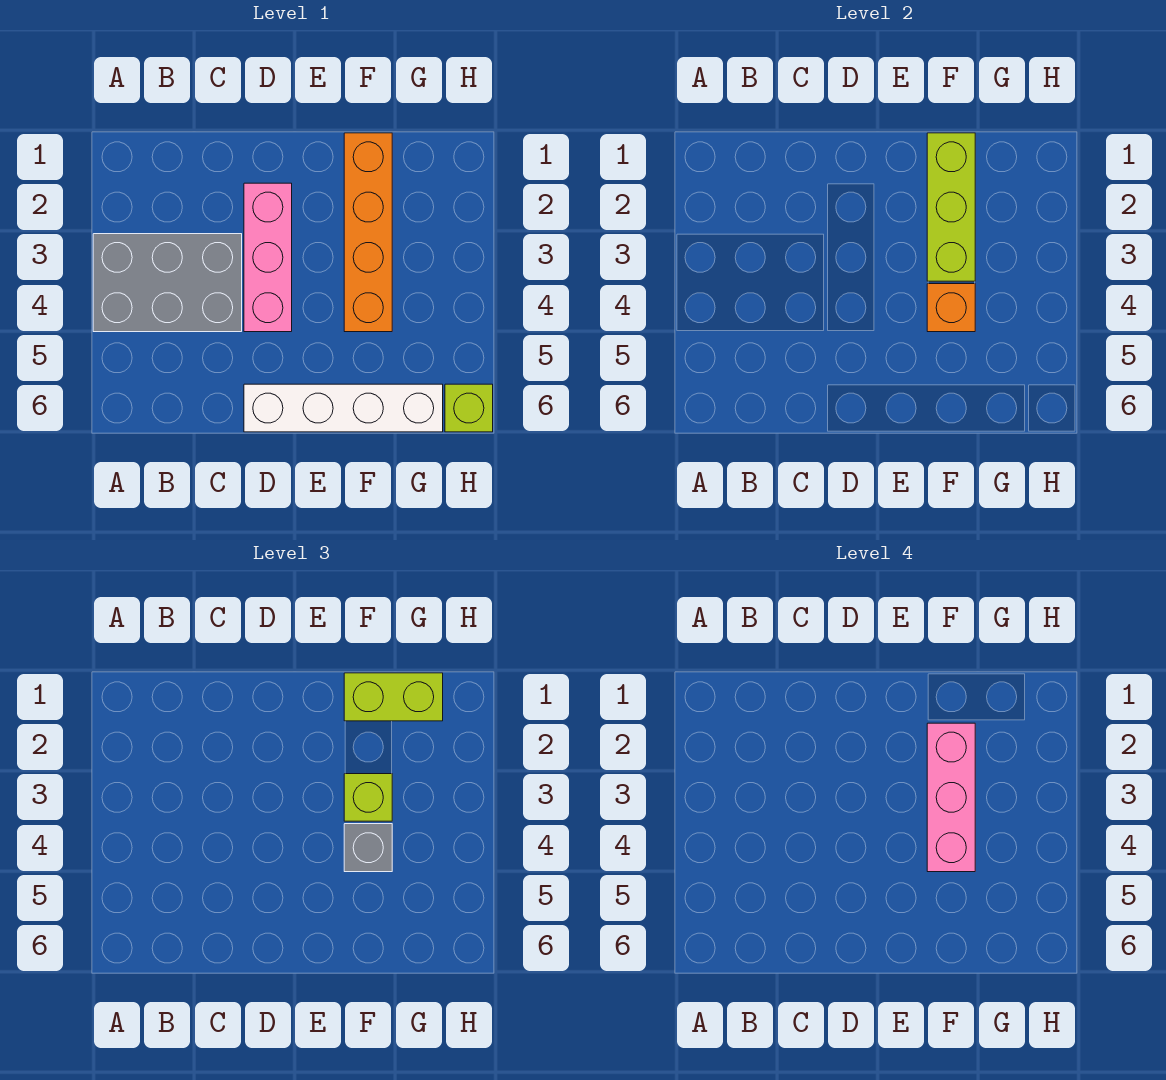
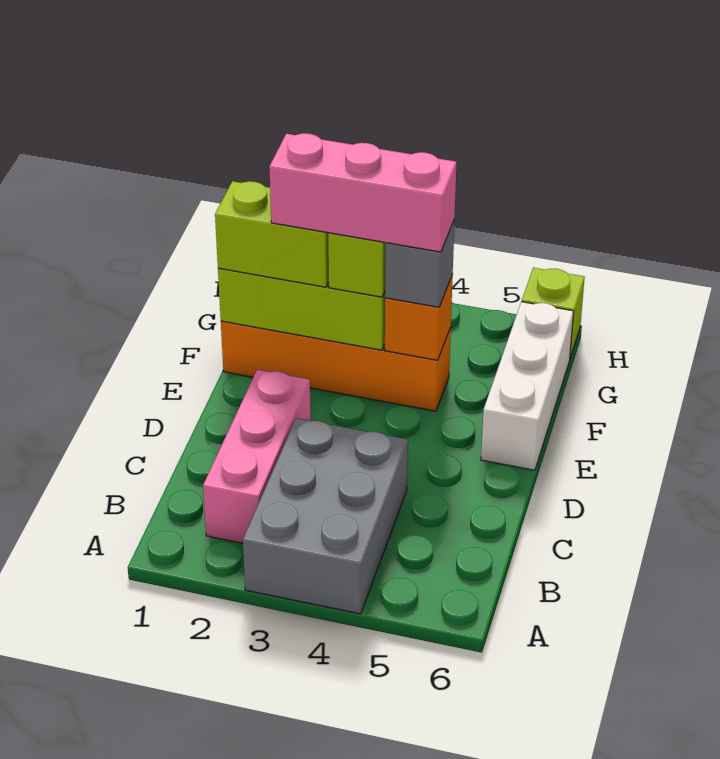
pink 1x3 brick [244,183,292,332] -> pink 1x3 brick turned to [203,370,311,543]
white 1x4 brick [244,384,443,432] -> white 1x3 brick [481,302,574,470]
lime 1x2 brick [344,673,443,721] -> lime 1x2 brick turned to [215,181,329,287]

